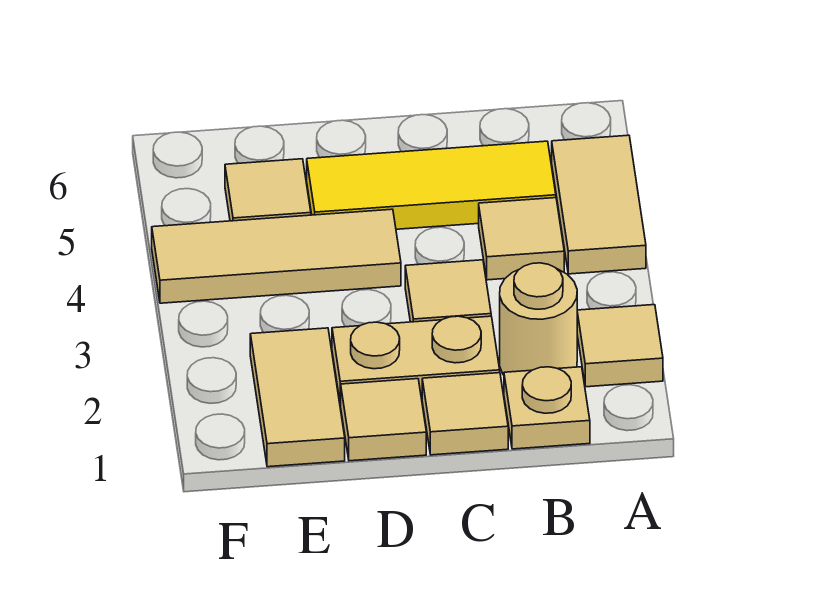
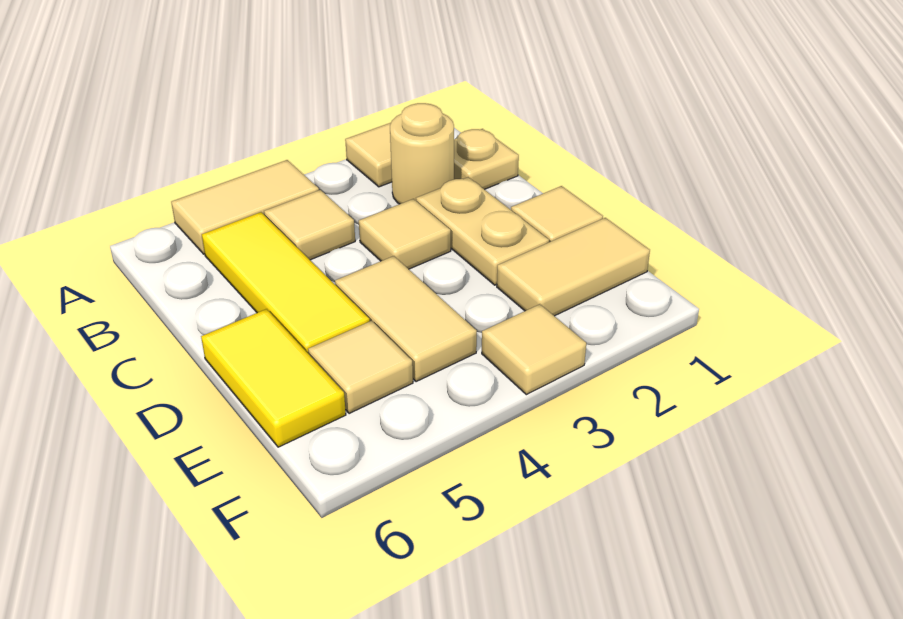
tan 1x1 tile [422,373,508,455] -> tan 1x1 tile moved to [482,304,586,395]
tan 1x3 tile [152,209,401,303] -> tan 1x2 tile [335,256,477,382]
none -> yellow 1x2 tile [201,309,346,447]

